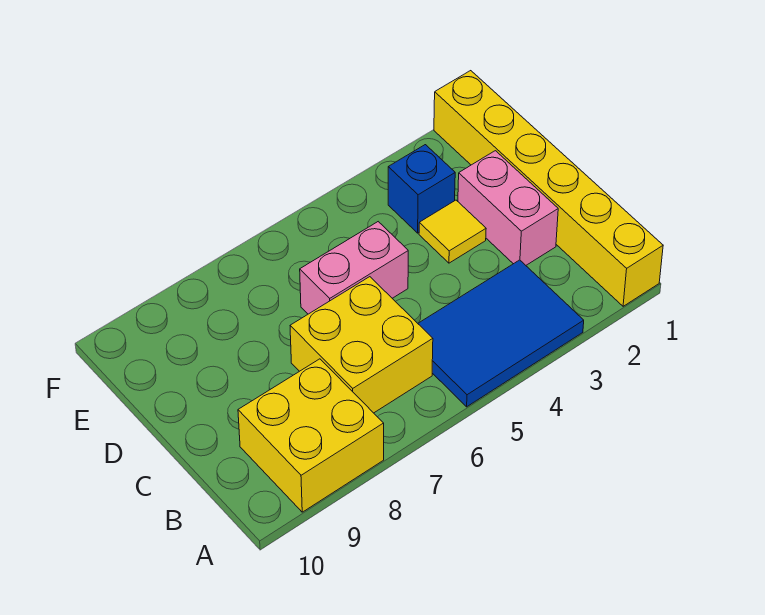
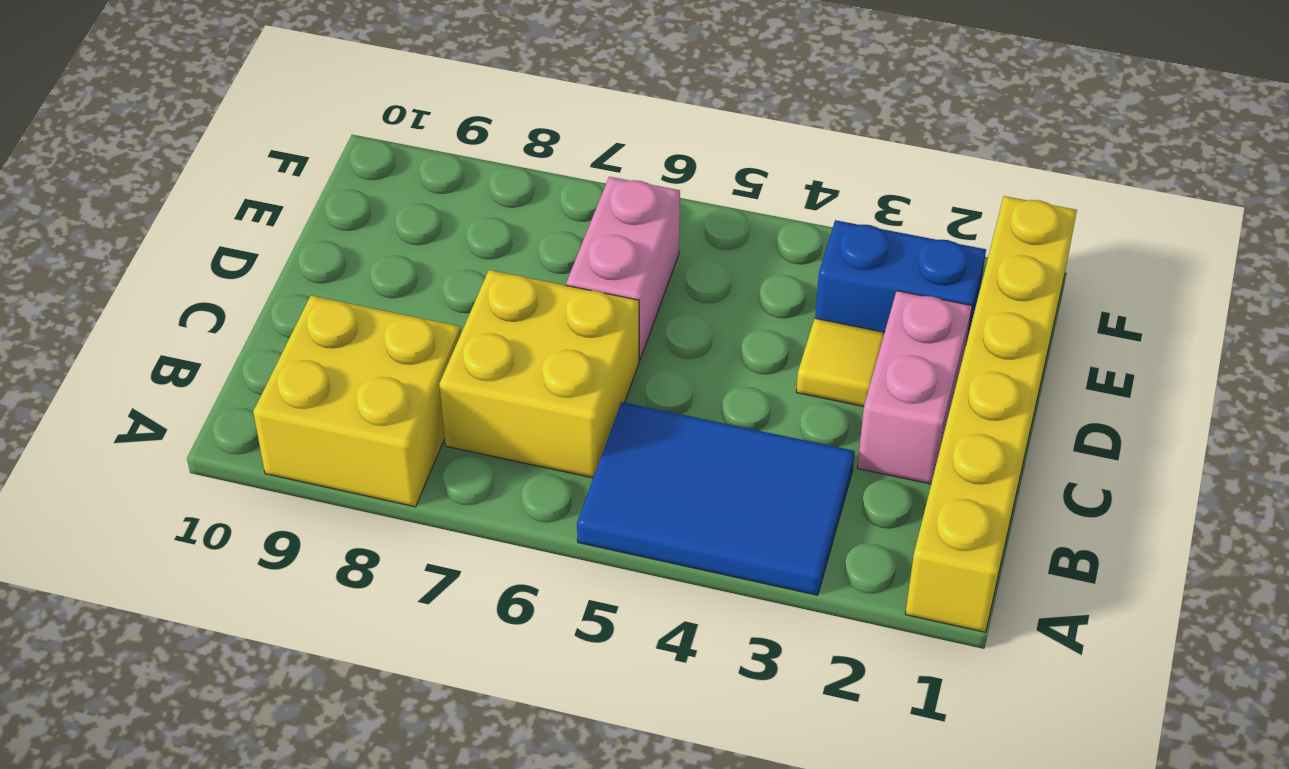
pink 1x2 brick [300,222,408,314] -> pink 1x2 brick turned to [566,177,680,360]
blue 1x1 brick [388,145,455,233] -> blue 1x2 brick [815,220,986,339]

